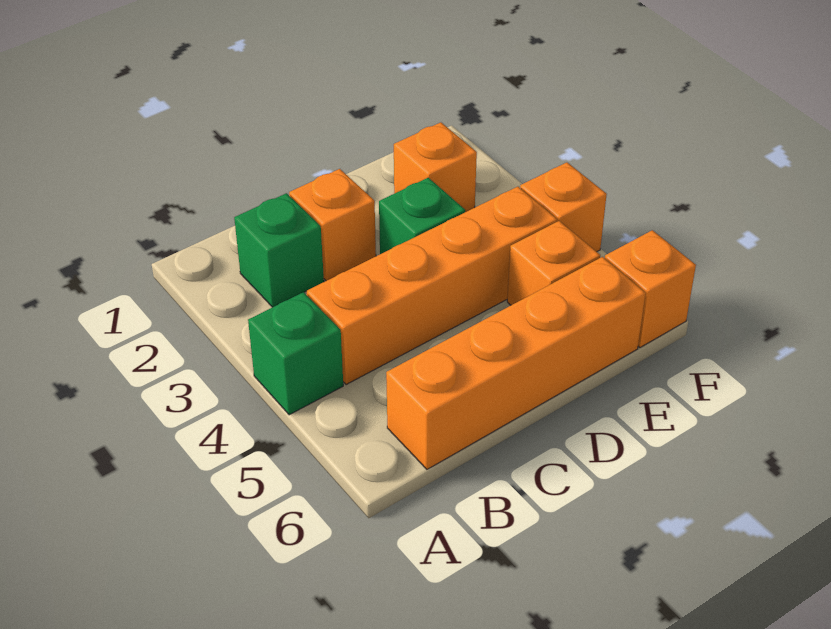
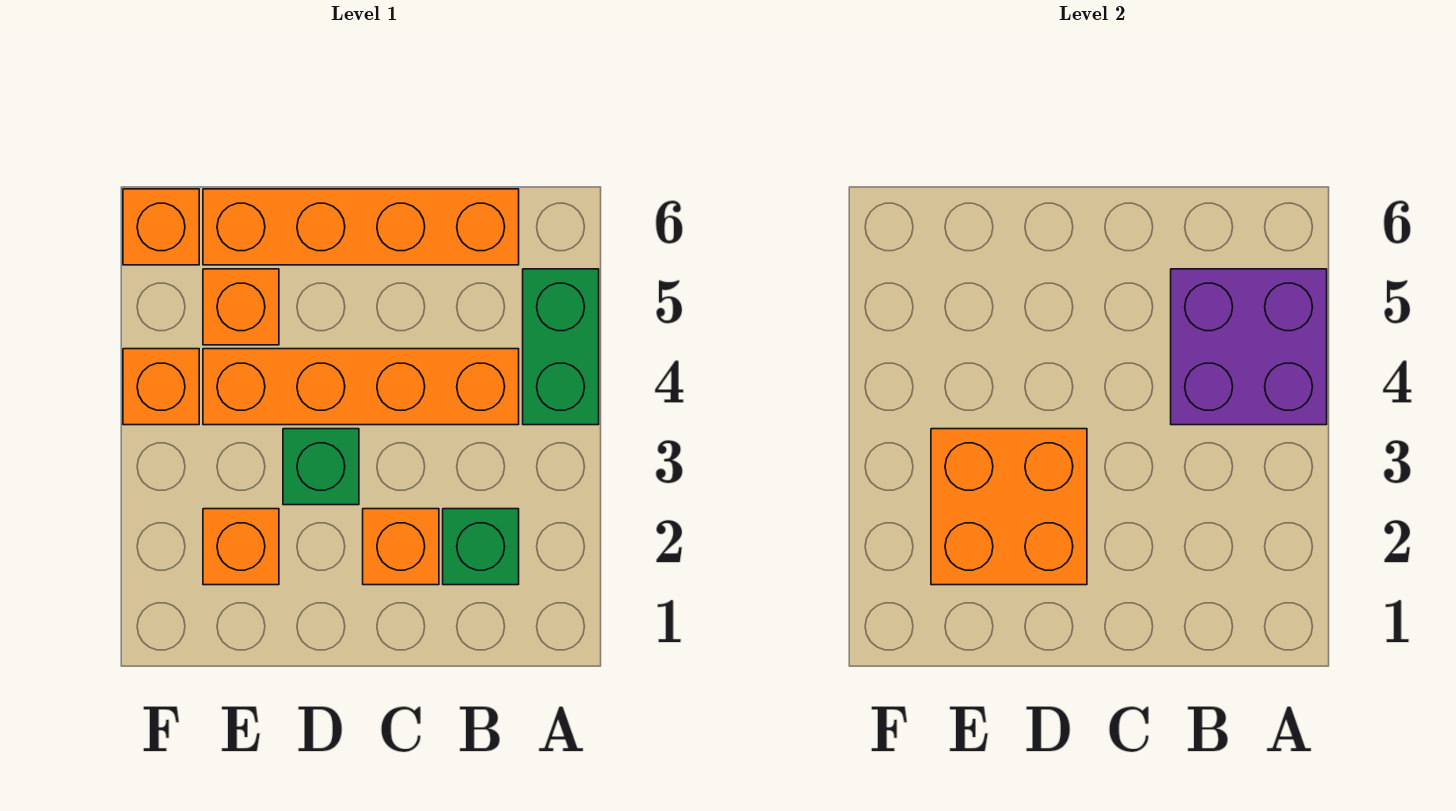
green 1x1 brick [248,292,343,415] -> green 1x2 brick [523,269,599,425]
none -> purple 2x2 brick [1171,269,1327,425]
none -> orange 2x2 brick [931,429,1087,585]

